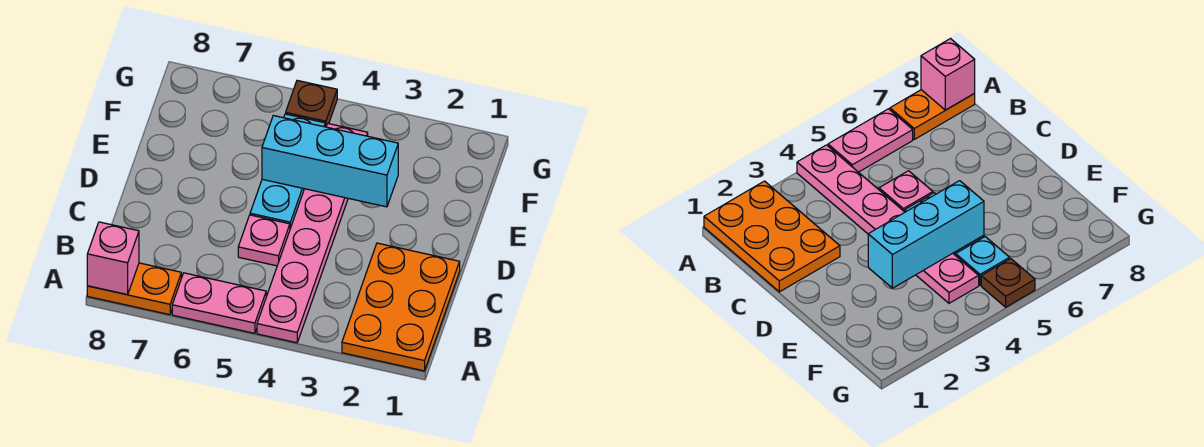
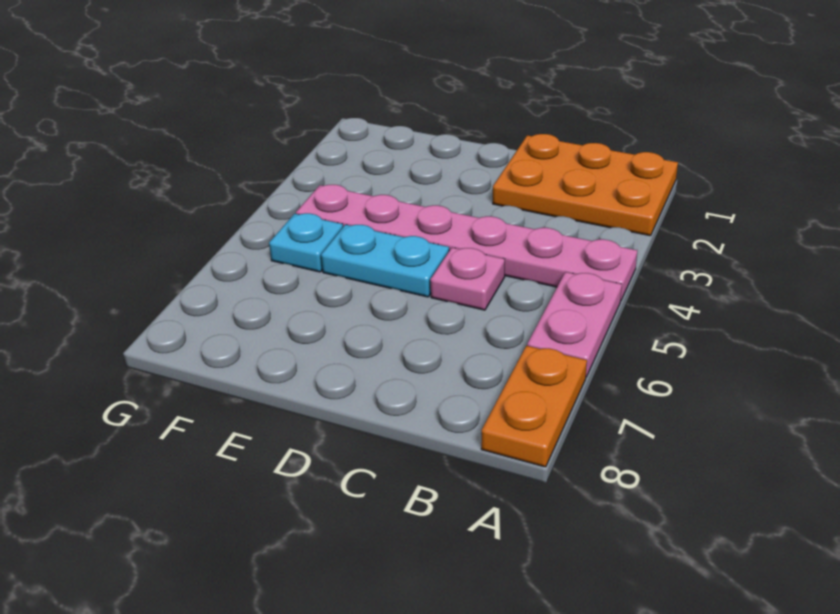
pink 1x1 brick [87,222,139,295] -> none
cyan 1x3 brick [262,116,398,207] -> none
brown 1x1 plate [286,80,337,127] -> none

